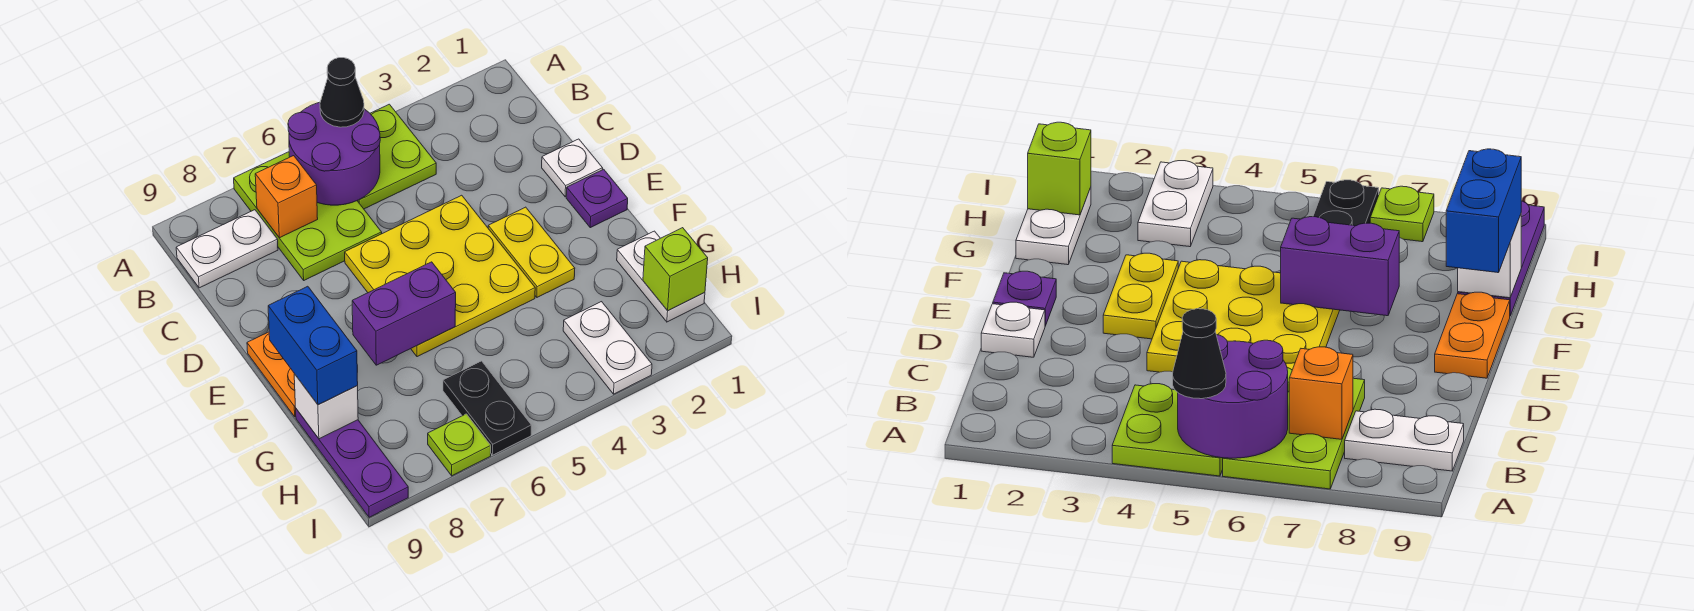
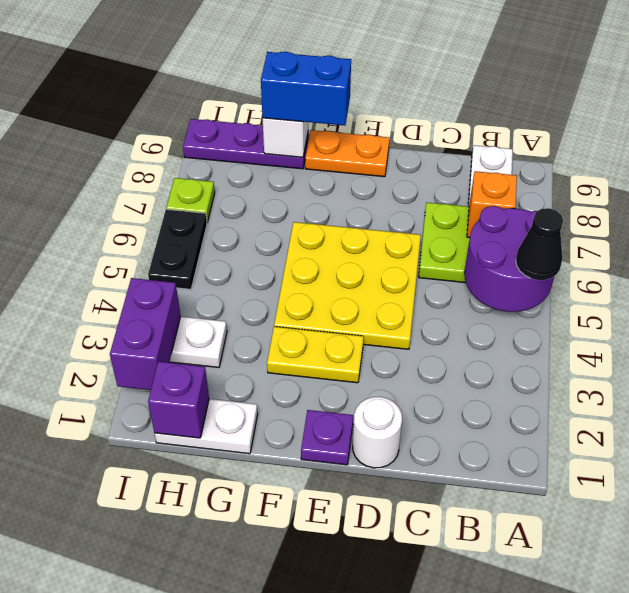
lime 2x2 plate [357,104,436,209] -> none
white 1x1 plate [542,139,603,197] -> white 1x1 round brick [353,397,402,468]
purple 1x2 brick [352,262,456,365] -> purple 1x2 brick moved to [110,278,181,390]
lime 1x1 brick [643,228,708,311] -> purple 1x1 brick [148,361,209,438]
black 1x2 plate [443,361,531,455] -> black 1x2 plate turned to [148,209,207,289]

